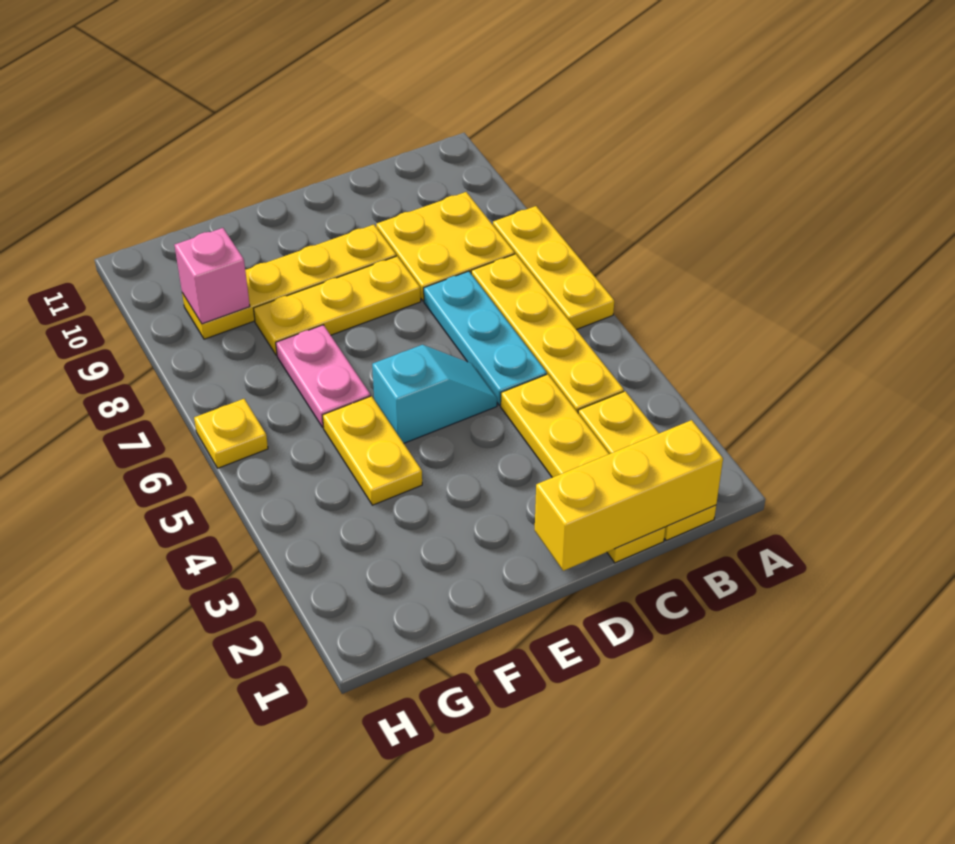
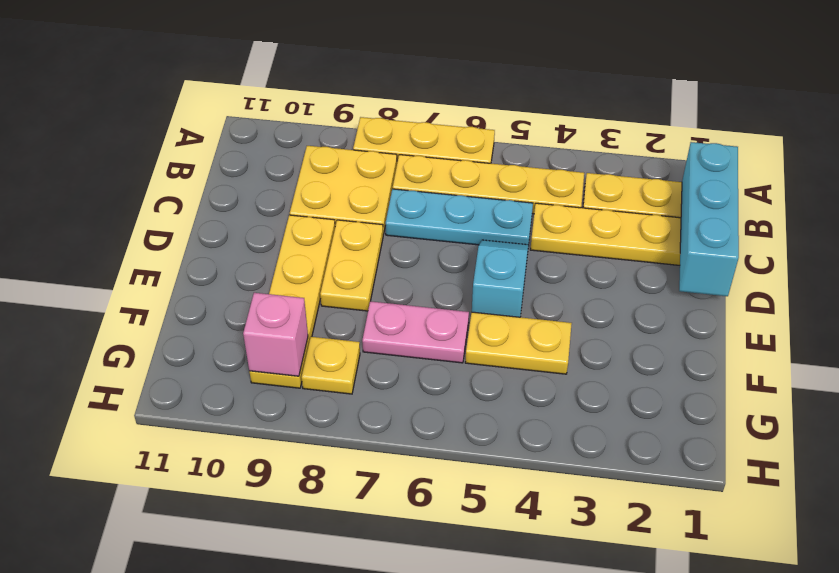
yellow 1x3 brick [535,420,723,571] -> cyan 1x3 brick [679,142,739,296]
yellow 1x3 plate [253,256,421,355] -> yellow 1x2 plate [320,220,383,311]
yellow 1x1 plate [194,399,268,468] -> yellow 1x1 plate moved to [302,337,360,394]

